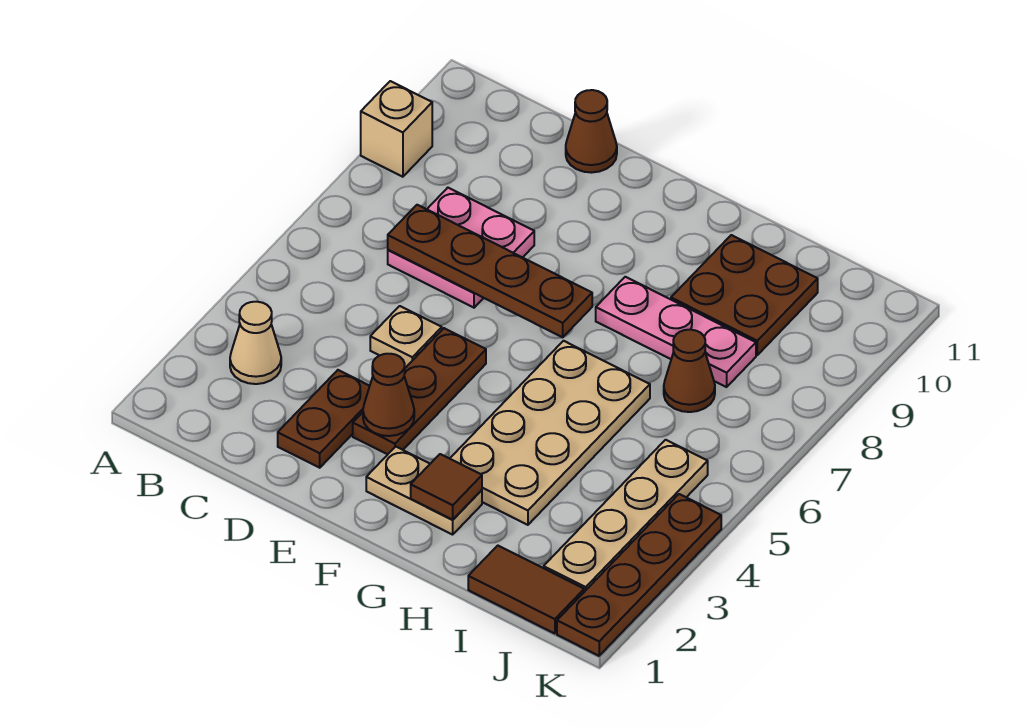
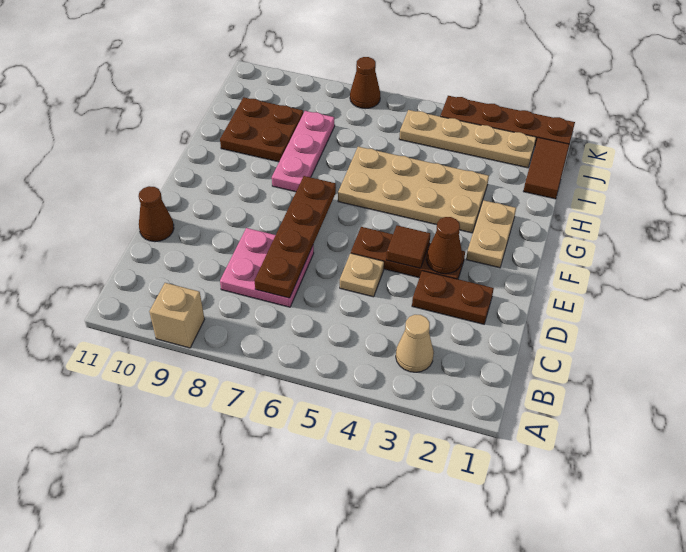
brown 1x1 tile [411,454,482,520] -> brown 1x1 tile moved to [386,225,430,268]
brown 1x1 cone [664,330,715,412] -> brown 1x1 cone moved to [350,57,380,109]

